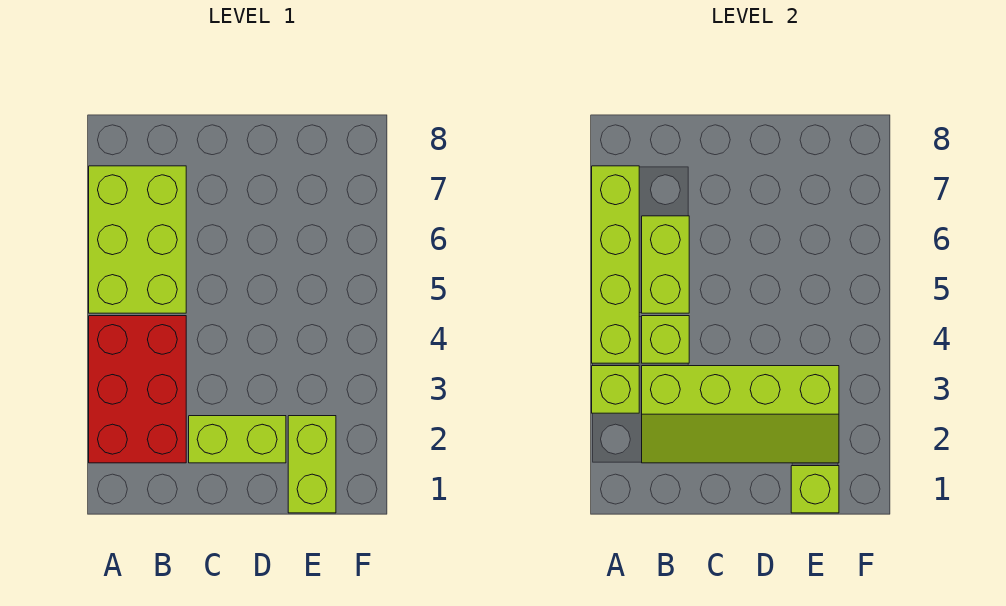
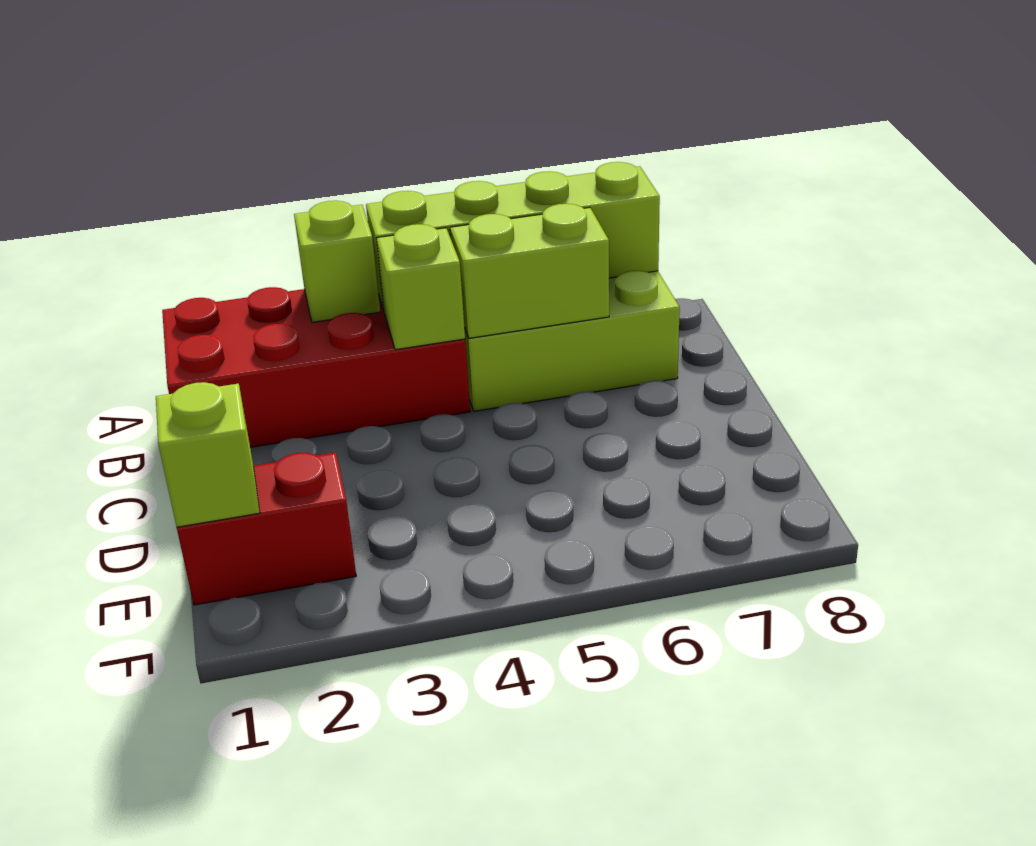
red 2x3 brick [89,316,186,463] -> red 2x4 brick [162,287,470,447]
lime 2x4 slope [642,366,839,463] -> none
lime 1x2 brick [189,416,286,463] -> none
lime 1x2 brick [288,416,336,513] -> red 1x2 brick [177,452,356,605]

